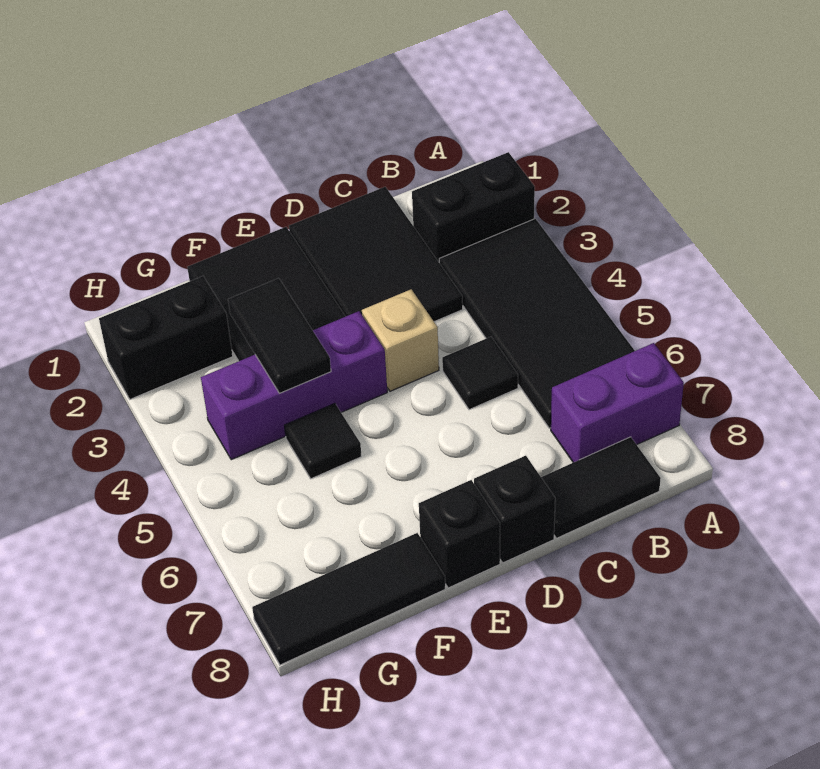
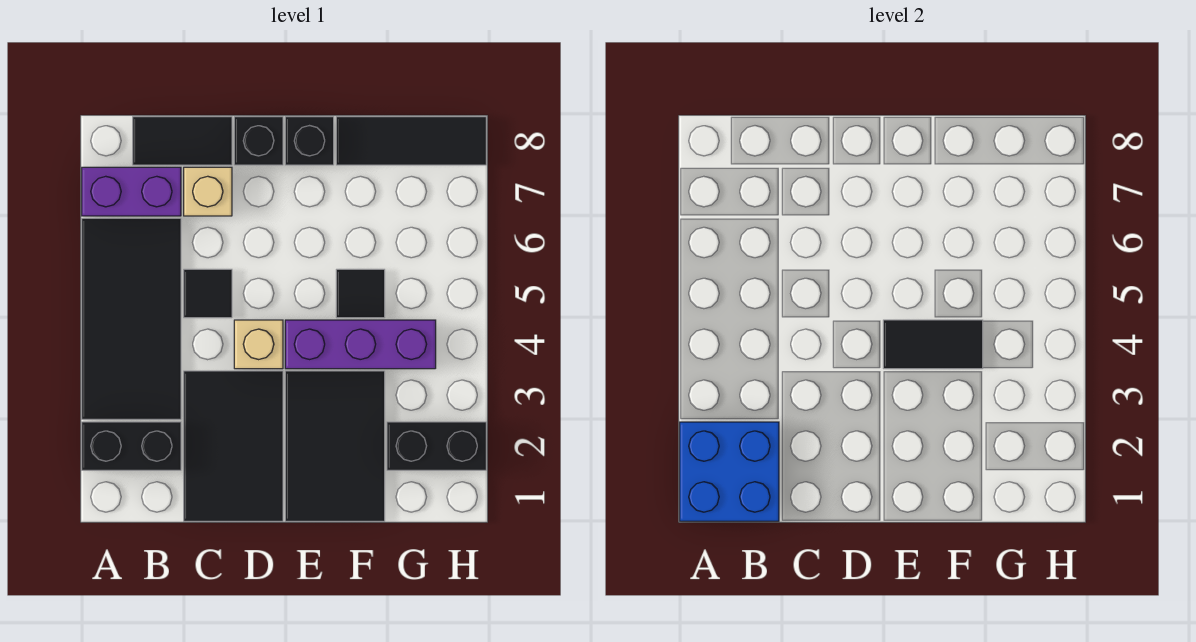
none -> blue 2x2 brick [680,422,779,521]
none -> tan 1x1 brick [184,167,232,216]
black 1x2 tile [228,278,331,393] -> black 1x2 tile turned to [883,320,983,369]

